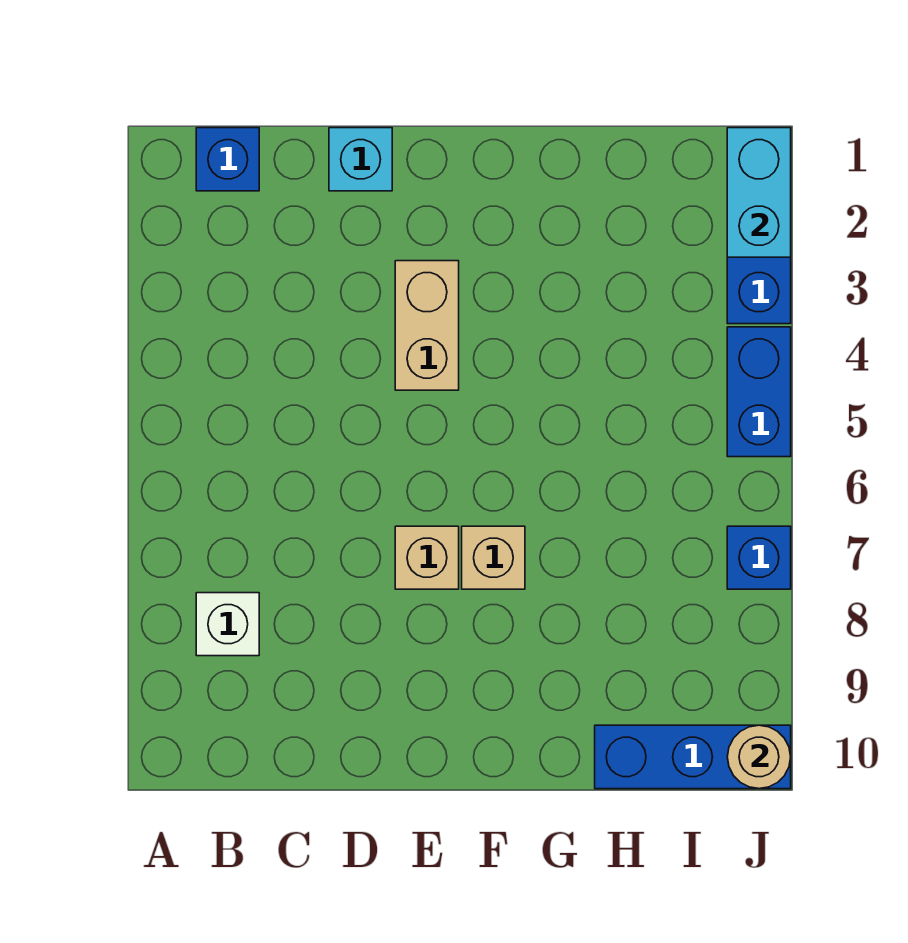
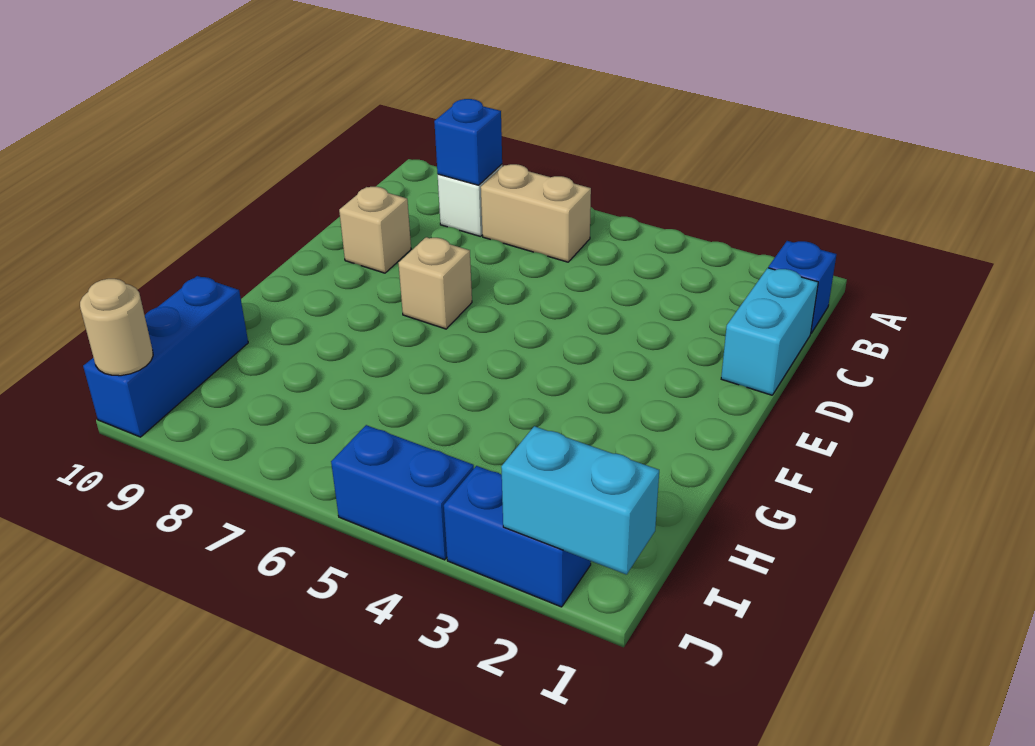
cyan 1x1 brick [329,128,392,191] -> cyan 1x2 brick [721,268,818,395]
tan 1x2 brick [395,261,459,390] -> tan 1x2 brick moved to [481,164,591,262]
tan 1x1 brick [462,526,525,589] -> tan 1x1 brick moved to [339,187,411,273]
blue 1x1 brick [727,526,791,589] -> blue 1x1 brick moved to [434,99,502,185]

